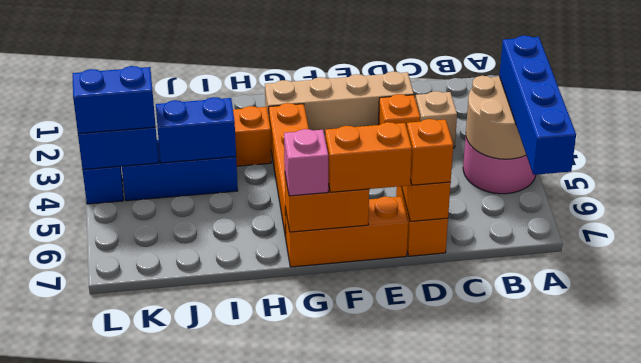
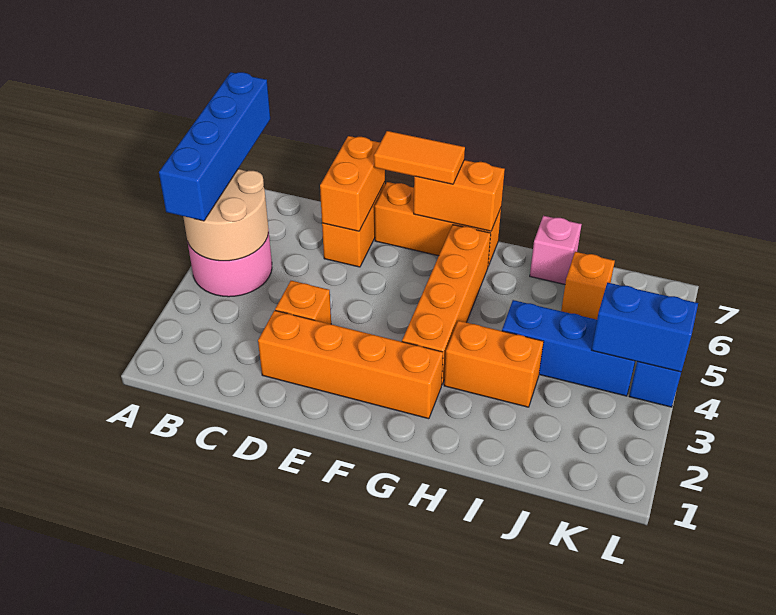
tan 1x1 brick [416,91,457,148] -> none
tan 1x4 brick [265,71,414,135] -> orange 1x4 brick [258,310,443,419]
orange 1x1 brick [407,119,453,185] -> orange 1x1 brick moved to [561,252,615,320]
orange 1x2 brick [325,122,412,192] -> orange 1x2 tile [374,131,465,184]
pink 1x1 brick [284,129,328,196] -> pink 1x1 brick moved to [530,216,582,284]
blue 1x2 brick [156,97,236,163] -> none
blue 1x2 brick [73,66,156,134] -> none

